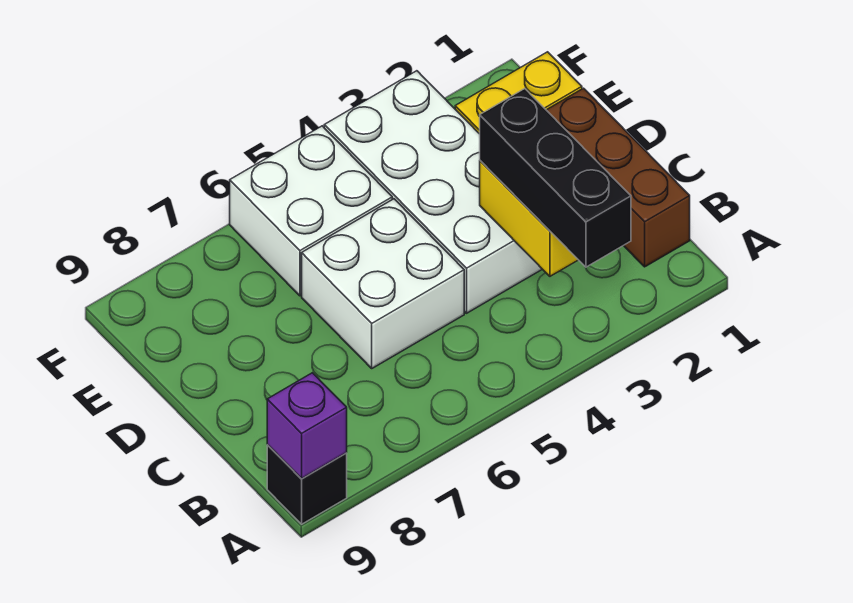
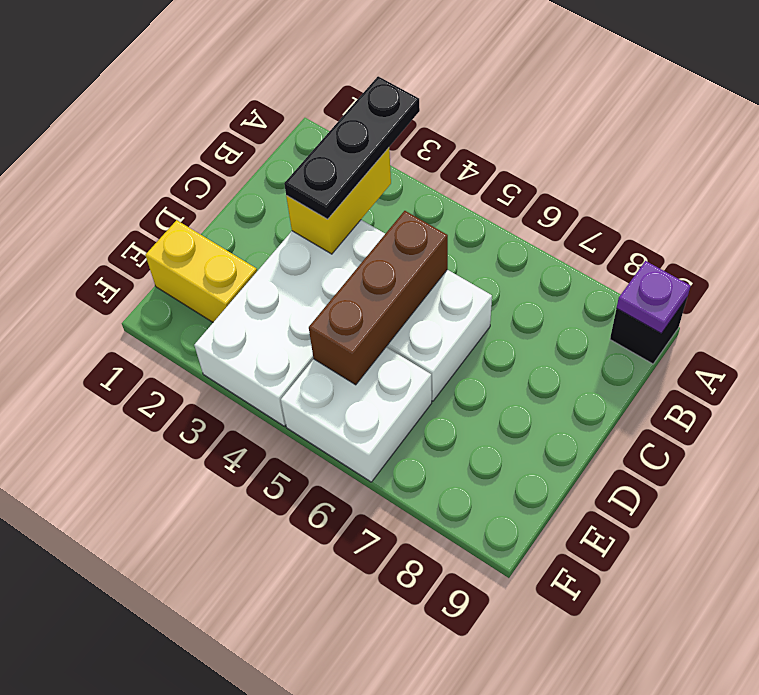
black 1x3 brick [480,89,631,267] -> black 1x3 plate [284,76,420,219]
purple 1x1 brick [267,373,347,478] -> purple 1x1 plate [617,261,690,334]
brown 1x3 brick [547,88,690,267] -> brown 1x3 brick moved to [309,211,448,385]

